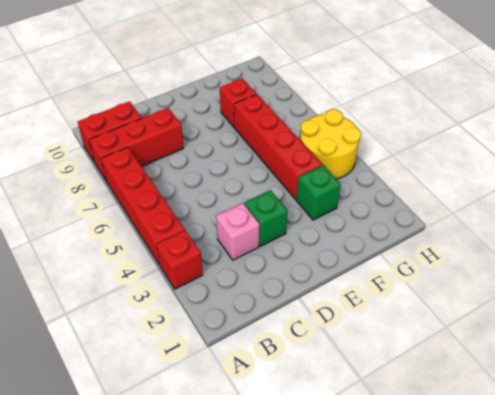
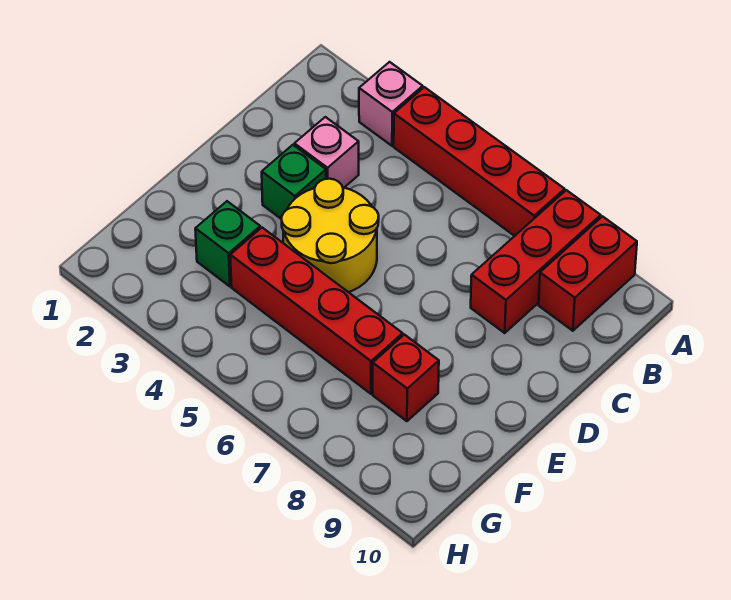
red 1x1 brick [156,230,203,289] -> pink 1x1 brick [359,62,423,146]
yellow 2x2 round brick [300,109,361,179] -> yellow 2x2 round brick moved to [282,179,379,292]

